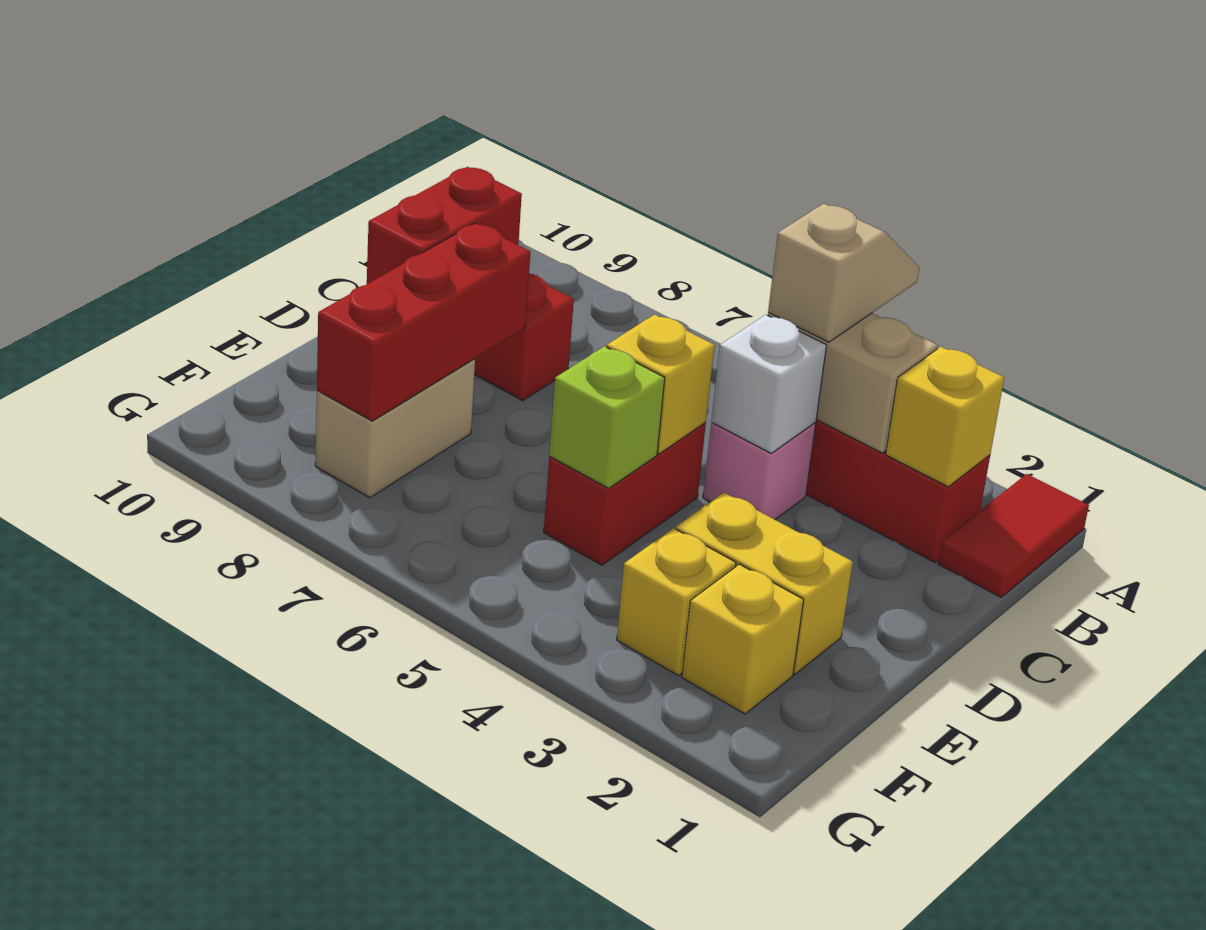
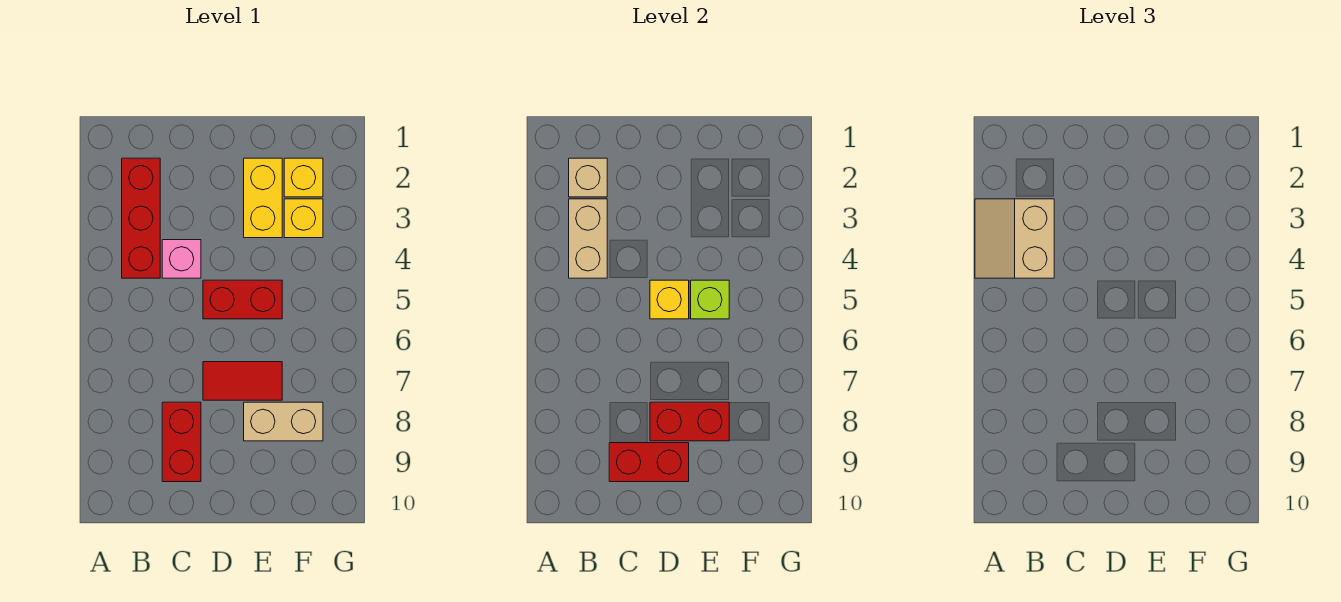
red 1x2 tile [939,474,1089,597] -> red 1x2 tile moved to [203,362,282,400]
tan 1x2 slope [768,204,919,342] -> tan 2x2 slope [975,199,1054,278]
yellow 1x1 brick [886,347,1004,487] -> tan 1x1 brick [569,158,607,197]
white 1x1 brick [711,315,827,453] -> none
red 1x3 brick [317,223,530,421] -> red 1x2 brick [650,402,729,441]

